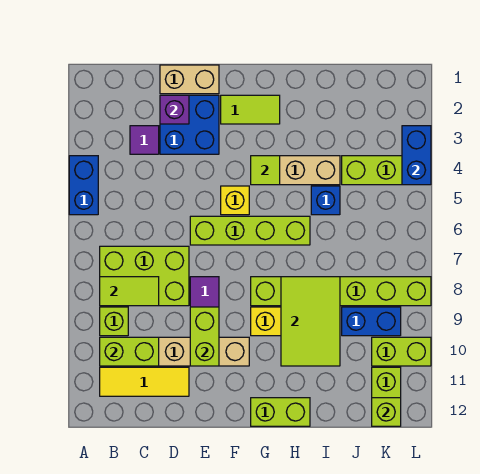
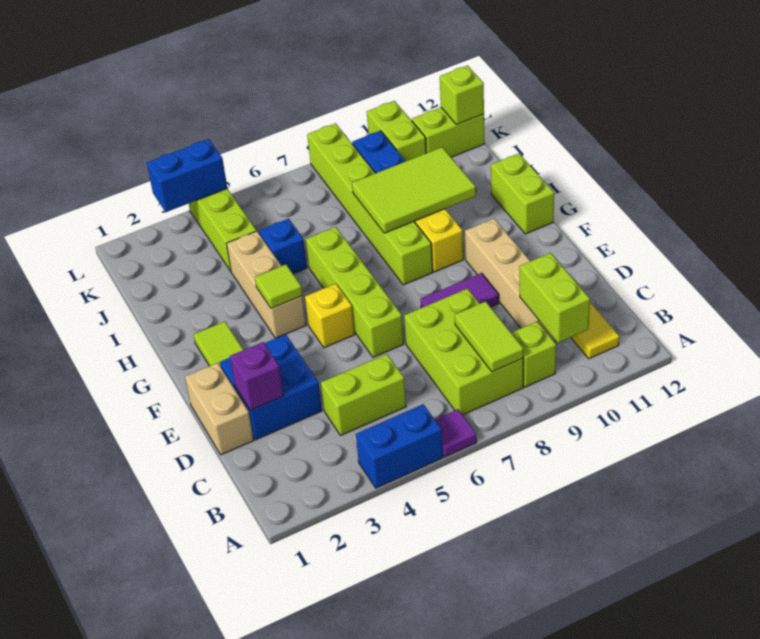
purple 1x1 tile [130,126,159,154] -> purple 1x1 tile moved to [435,409,477,457]
lime 1x2 brick [190,307,219,366] -> lime 1x2 brick moved to [321,354,406,436]

